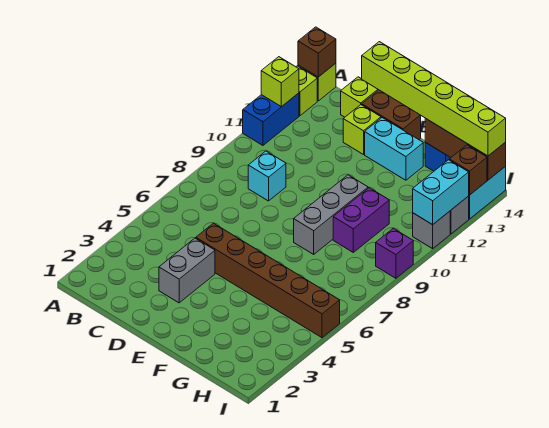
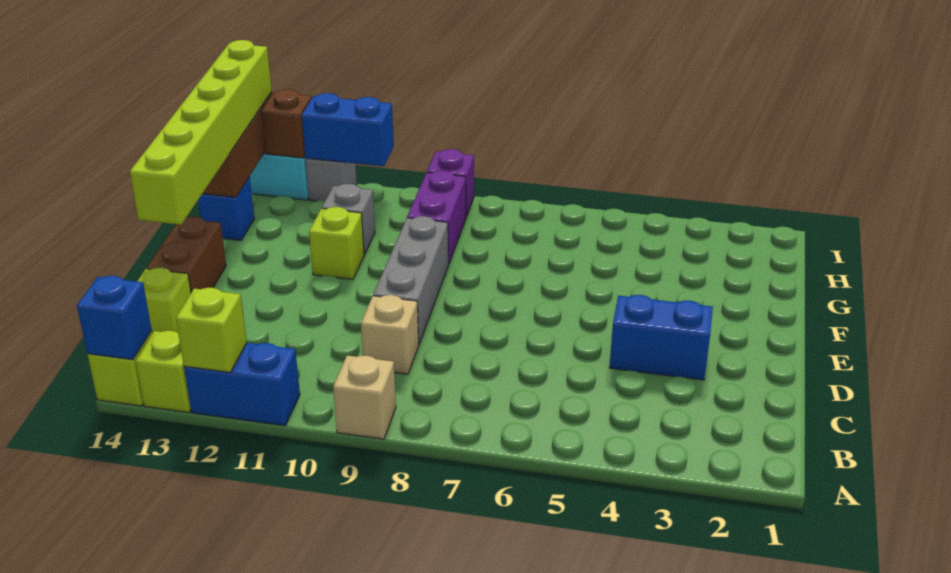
none -> tan 1x1 brick [333,356,396,439]
brown 1x1 brick [298,27,336,77] -> blue 1x1 brick [77,276,152,360]
cyan 1x1 brick [248,151,286,201] -> tan 1x1 brick [361,295,419,374]
grey 1x2 brick [159,238,215,303] -> blue 1x2 brick [610,295,713,380]
brown 1x6 brick [196,223,340,338] -> none
lime 1x1 brick [343,105,381,155] -> lime 1x1 brick moved to [309,207,364,279]
cyan 1x2 brick [365,118,423,180] -> none
grey 1x3 brick [294,175,368,254] -> grey 1x3 brick turned to [373,216,449,344]
purple 1x2 brick [333,188,389,252] -> purple 1x2 brick turned to [407,170,466,263]
grey 1x1 brick [413,211,450,249] -> grey 1x1 brick moved to [322,184,375,255]
cyan 1x2 brick [413,160,469,225] -> blue 1x2 brick [302,93,394,166]

